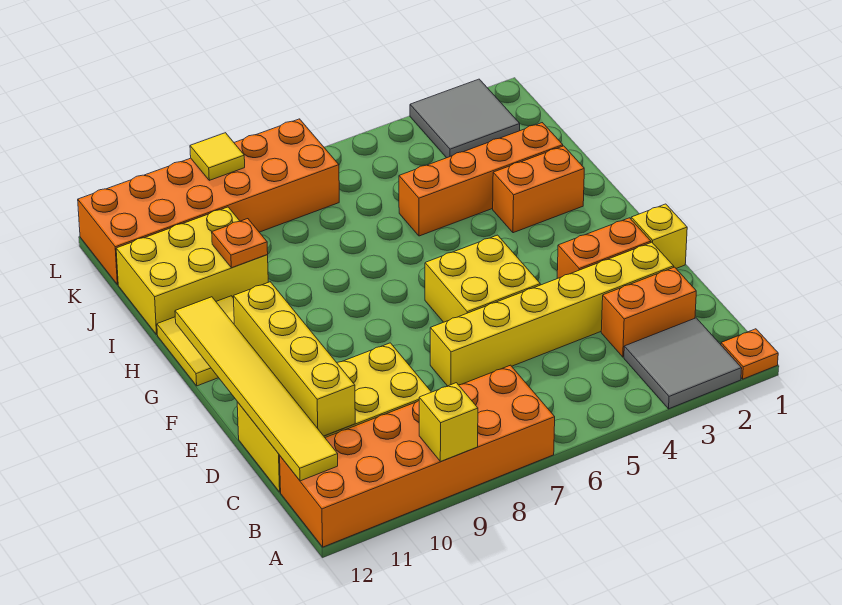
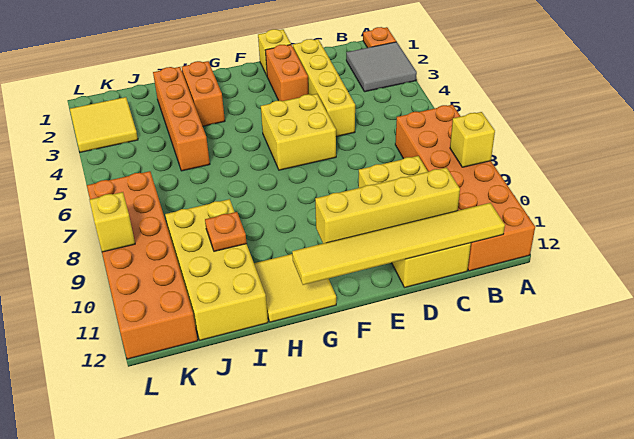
orange 1x2 brick [601,267,696,357] -> none
yellow 1x6 brick [430,242,674,386] -> yellow 1x4 brick [293,39,355,137]
yellow 2x3 brick [116,207,268,334] -> yellow 2x4 brick [165,199,268,340]
grey 2x2 tile [410,79,520,158] -> yellow 2x2 tile [70,97,138,152]
yellow 1x1 tile [190,133,245,180] -> yellow 1x1 brick [89,192,135,252]

